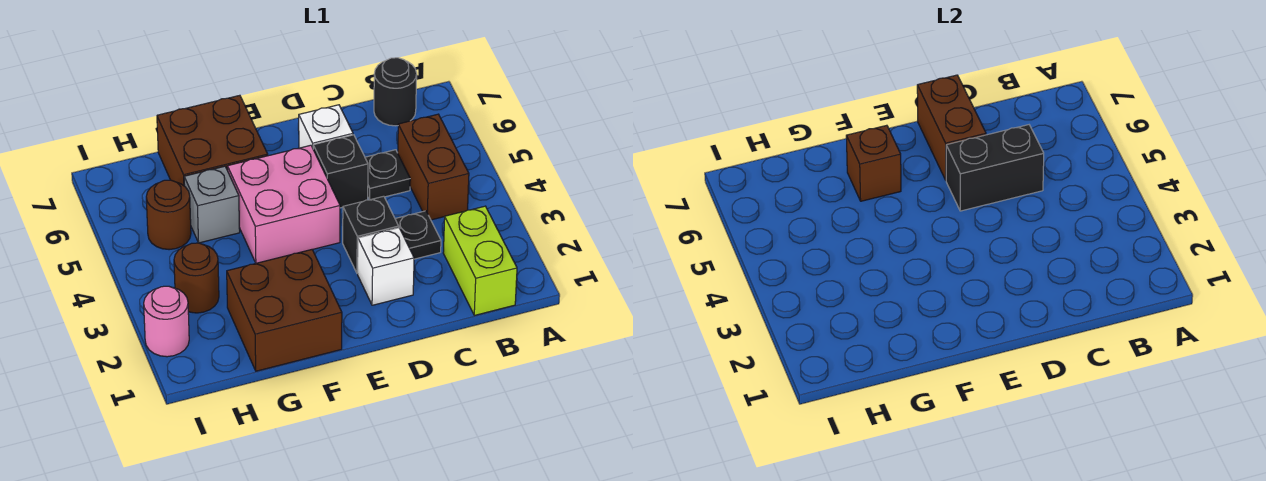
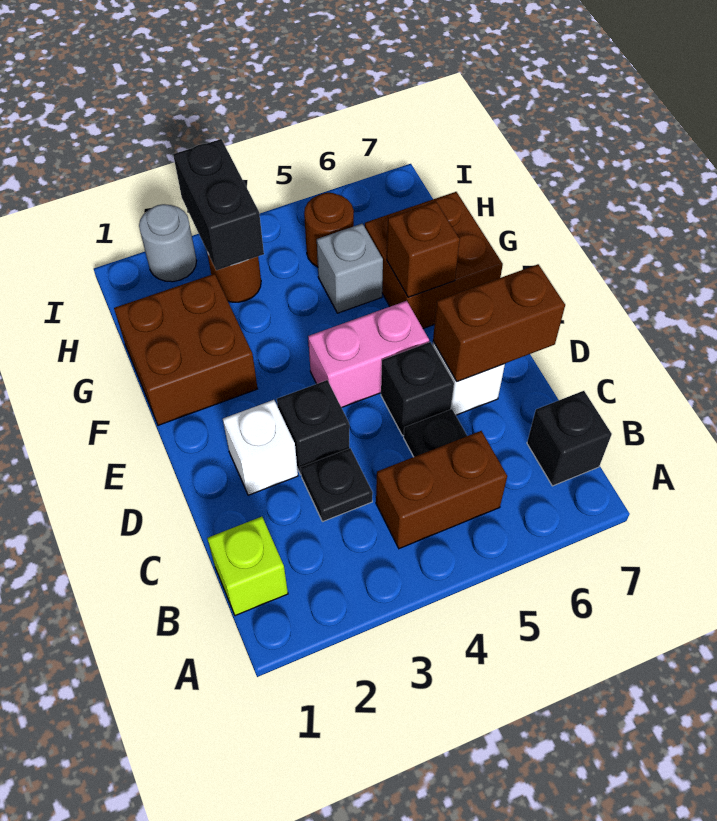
lime 1x2 brick [443,206,517,315] -> lime 1x1 brick [207,517,288,616]
black 1x1 round brick [374,58,417,126] -> black 1x1 brick [527,391,612,486]
black 1x2 brick [946,125,1044,211] -> black 1x2 brick moved to [173,139,264,270]
pink 2x2 brick [227,145,340,263] -> pink 1x2 brick [308,301,429,408]
pink 1x1 round brick [144,286,189,357] -> grey 1x1 round brick [139,204,197,282]

